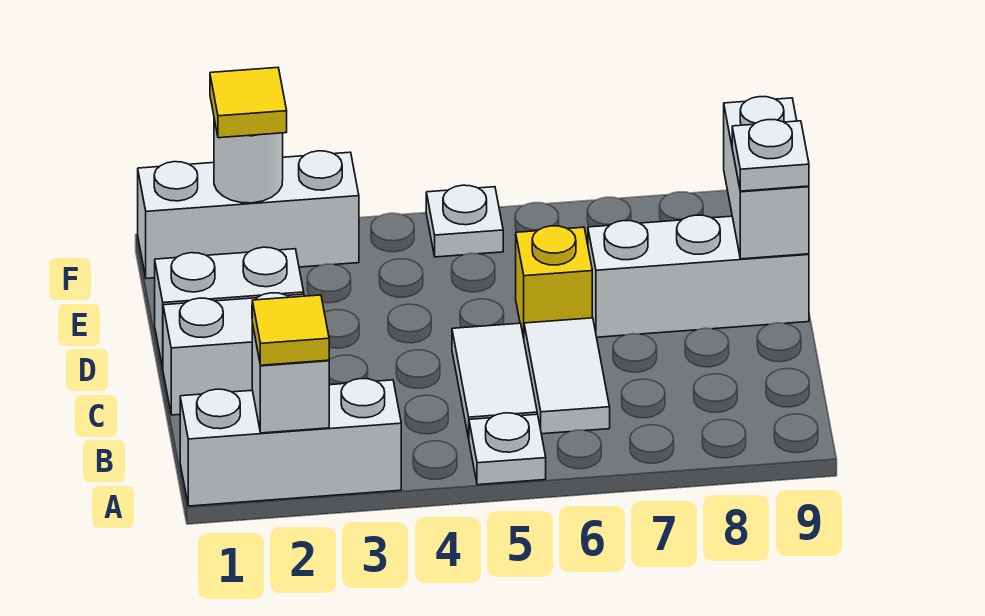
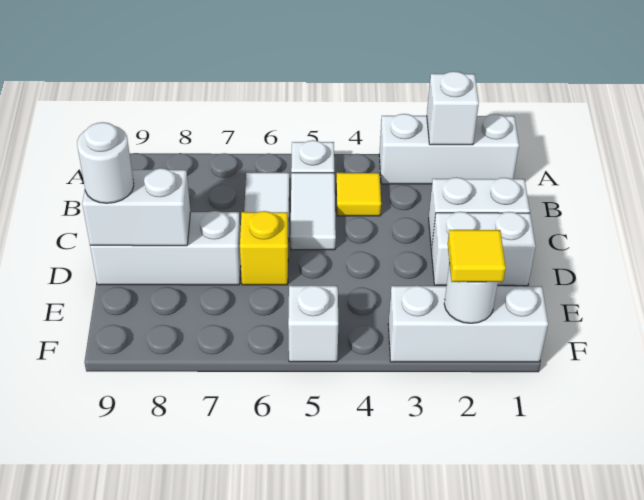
yellow 1x1 tile [252,295,329,365] -> yellow 1x1 tile moved to [336,173,381,216]
white 1x2 brick [724,97,809,259] -> white 1x2 brick turned to [82,168,190,246]
white 1x1 plate [732,120,809,191] -> white 1x1 round brick [77,122,134,203]
white 1x1 plate [426,185,503,257] -> white 1x1 brick [288,286,338,362]

